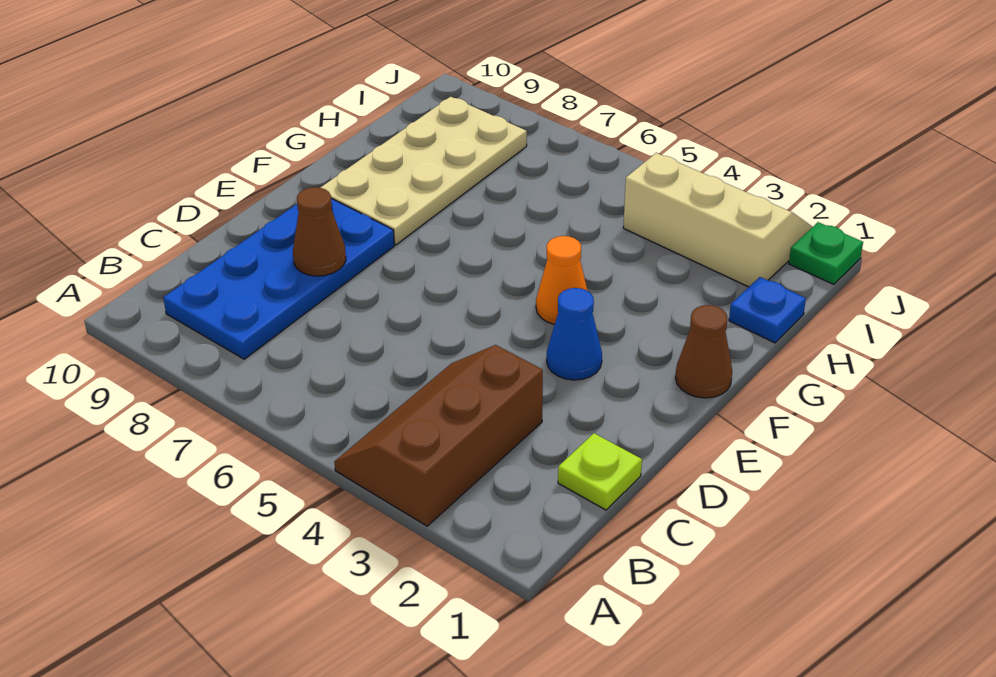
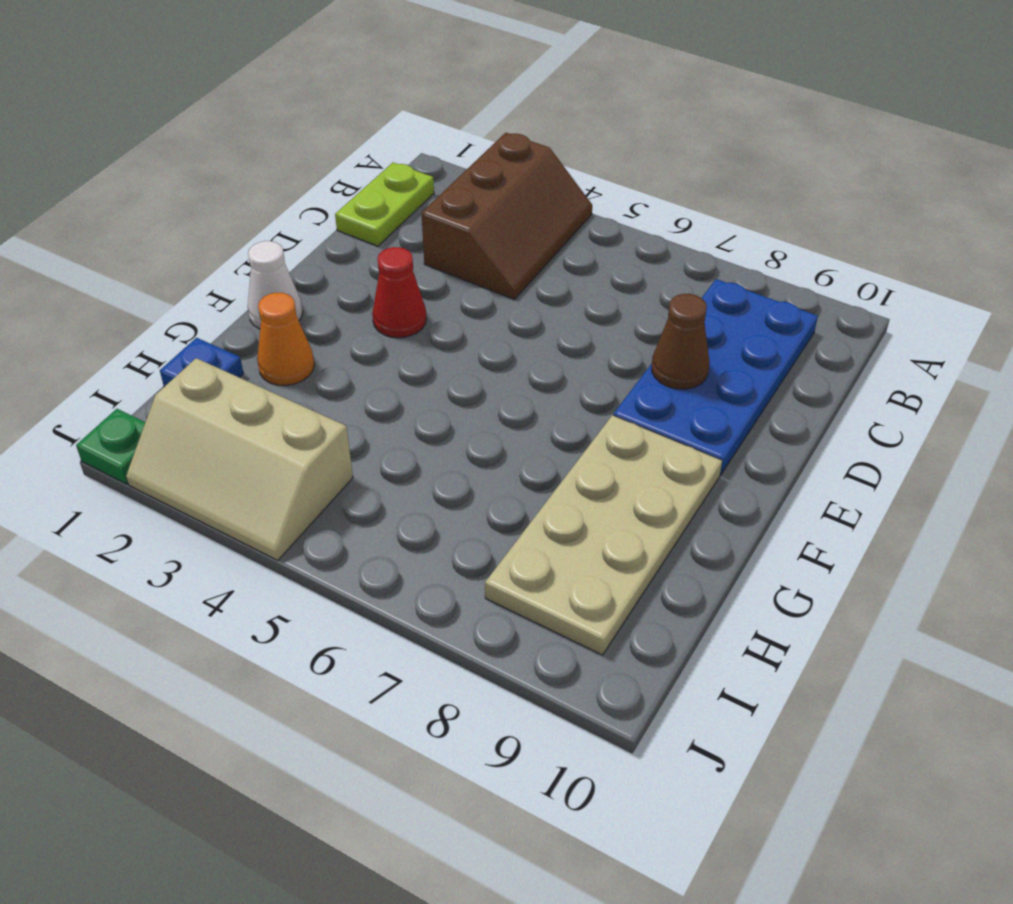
lime 1x1 plate [558,433,642,510] -> lime 1x2 plate [335,163,434,246]
blue 1x1 cone [547,288,602,380] -> red 1x1 cone [372,247,426,338]
brown 1x1 cone [675,305,732,398] -> white 1x1 cone [248,241,303,329]
orange 1x1 cone [536,236,588,325] -> orange 1x1 cone moved to [257,293,314,386]

